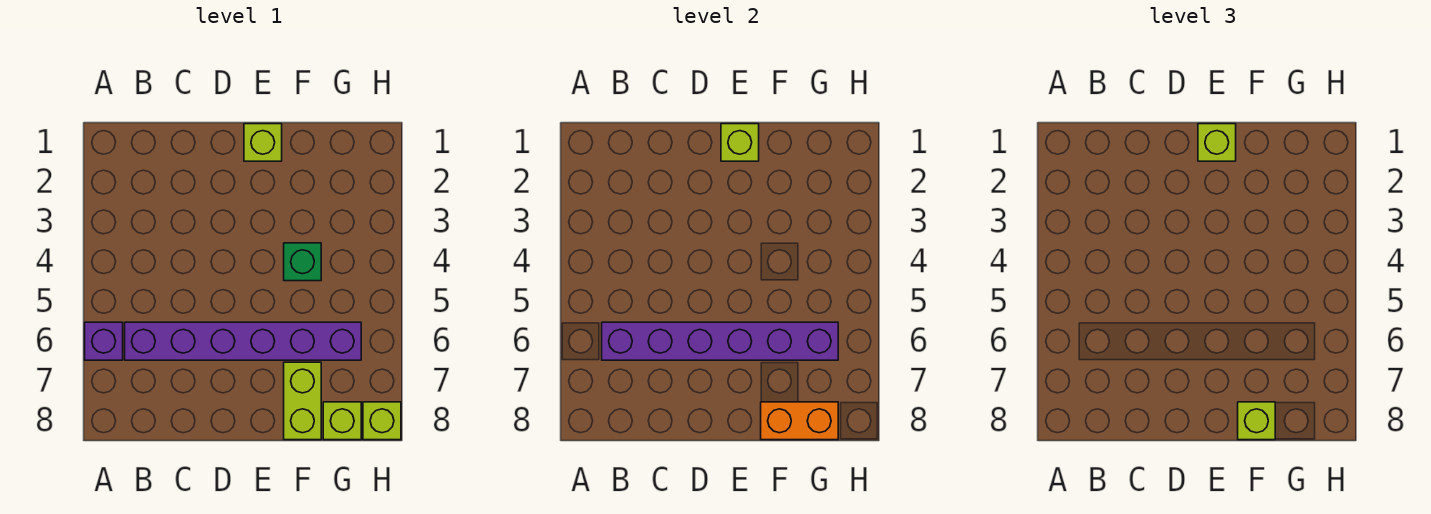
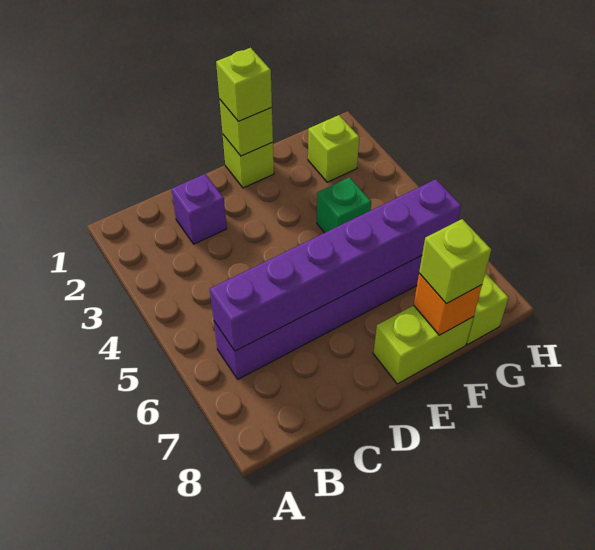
purple 1x1 brick [85,322,123,360] -> purple 1x1 brick moved to [171,174,227,244]
lime 1x2 brick [284,362,321,440] -> lime 1x2 brick turned to [373,305,473,384]
orange 1x2 brick [761,402,838,440] -> orange 1x1 brick [414,273,482,335]
lime 1x1 brick [363,402,401,440] -> lime 1x1 brick moved to [308,115,359,182]

